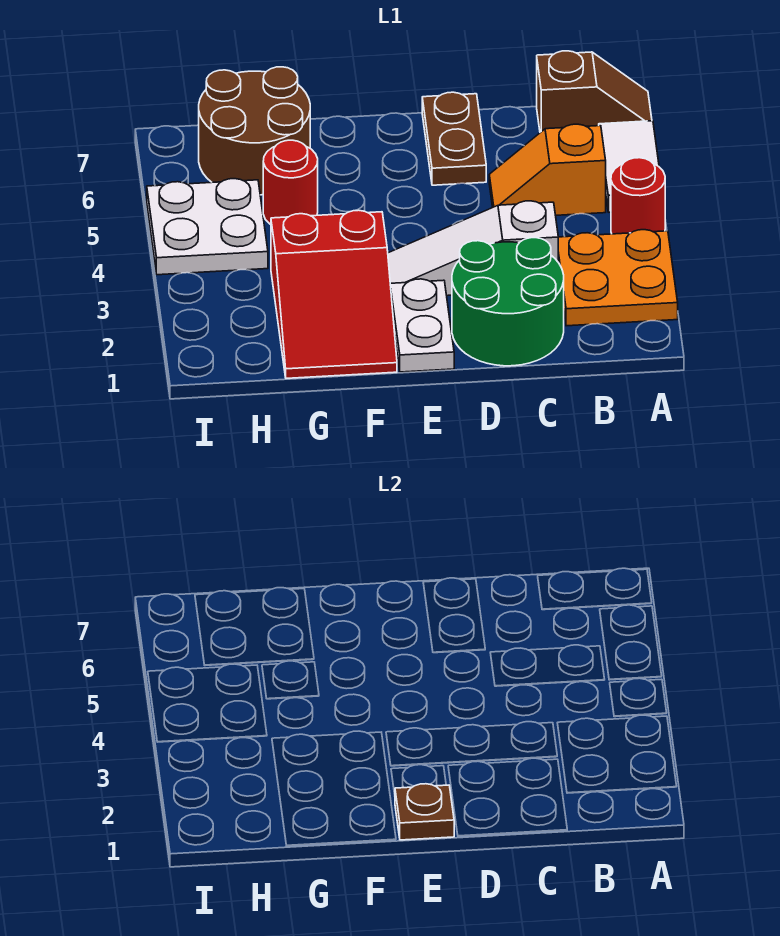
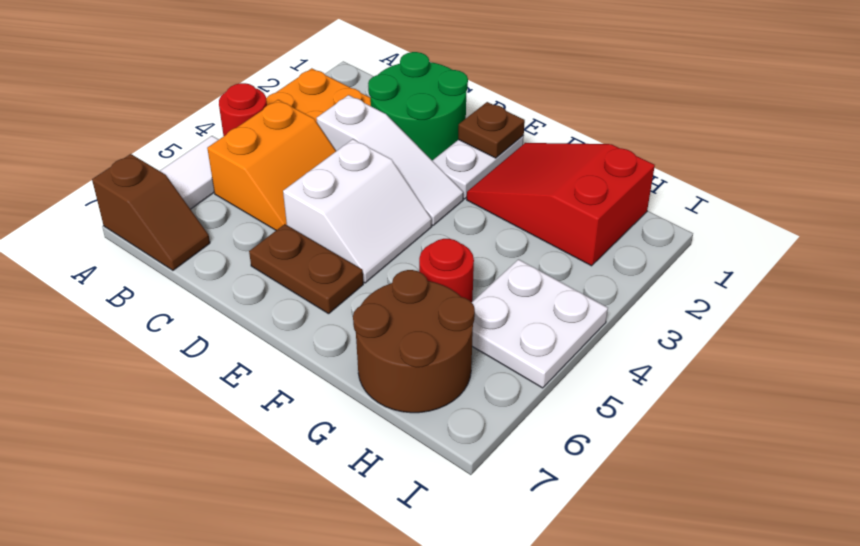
brown 1x2 slope [537,51,652,132] -> brown 1x2 slope turned to [92,154,210,270]
orange 1x2 slope [489,124,606,215] -> orange 2x2 slope [207,100,336,230]
none -> white 2x2 slope [283,139,432,283]
brown 1x2 plate [422,92,486,185] -> brown 1x2 plate turned to [249,224,363,314]
red 2x3 slope [271,210,397,378] -> red 2x3 slope turned to [467,143,655,266]

